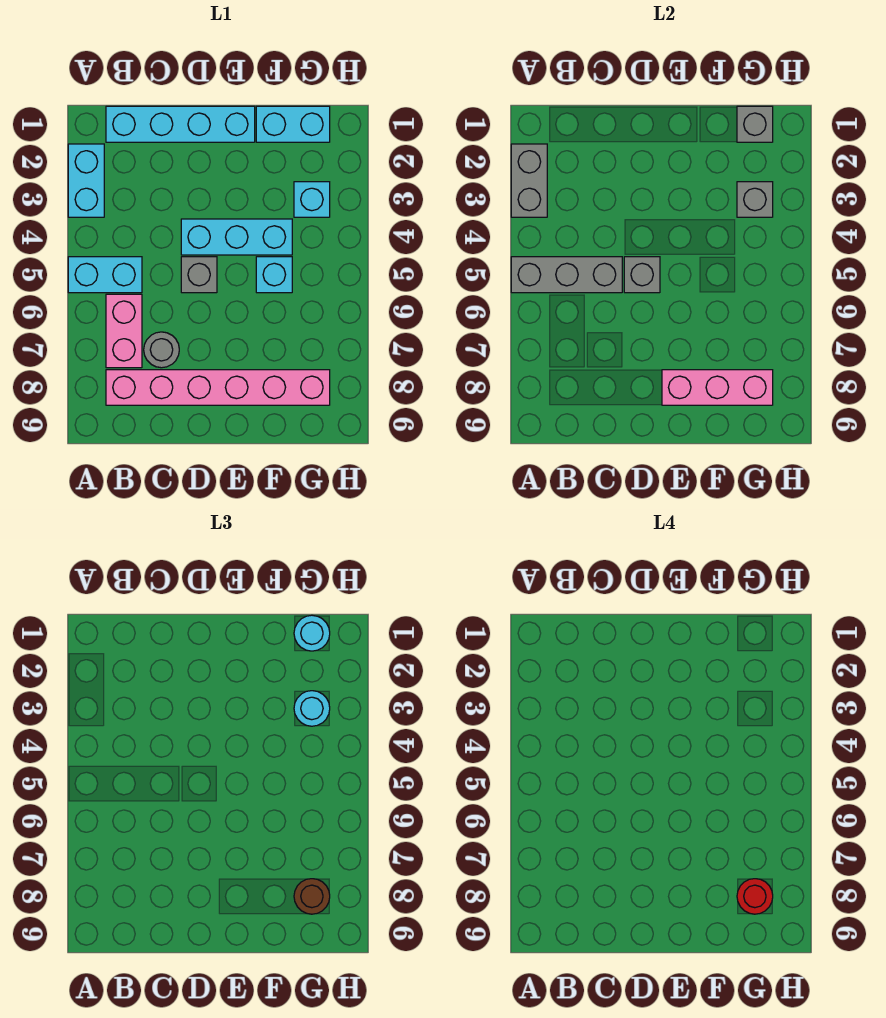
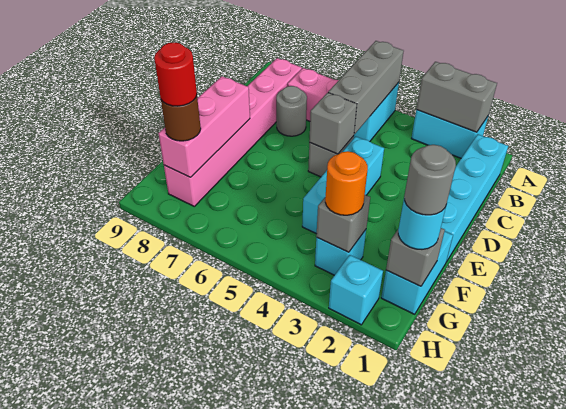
cyan 1x1 brick [256,257,292,293] -> cyan 1x1 brick moved to [329,255,383,325]
none -> grey 1x1 round brick [404,145,456,215]
cyan 1x1 round brick [294,691,330,726] -> orange 1x1 round brick [325,151,368,215]

